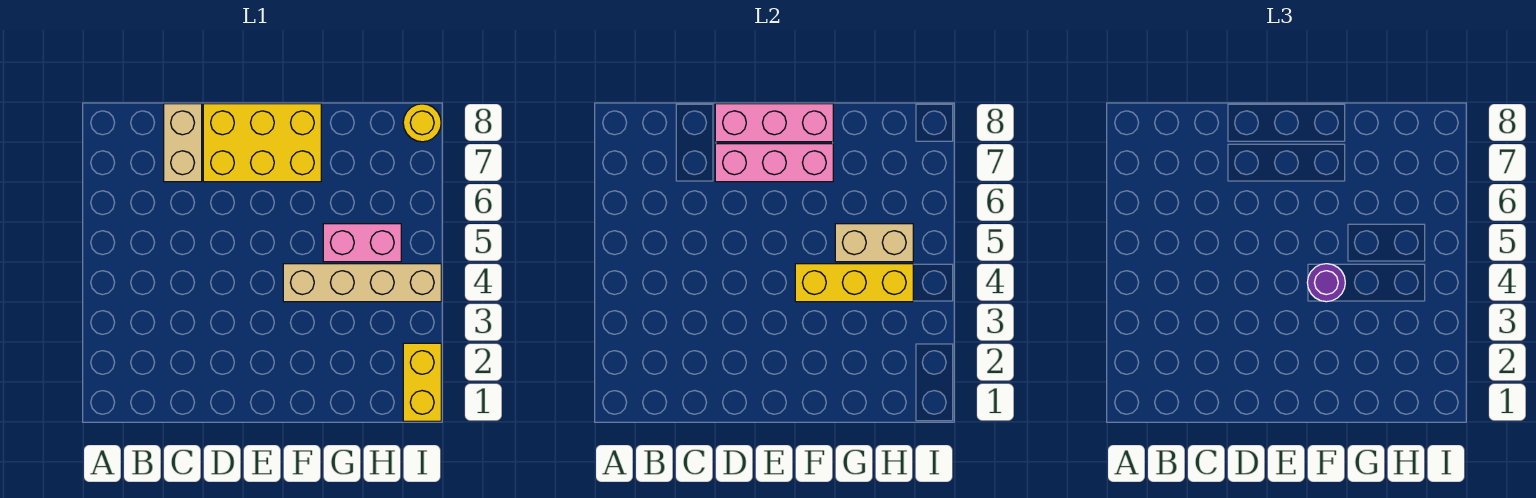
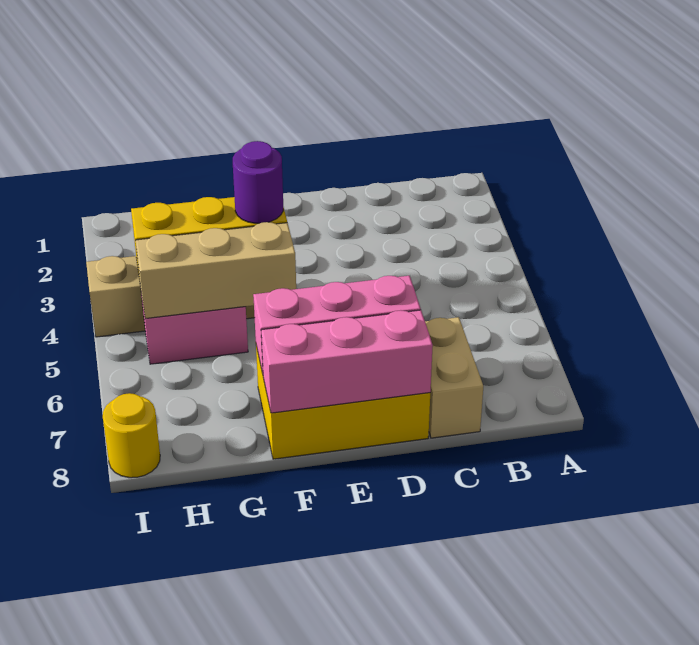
tan 1x2 brick [835,224,913,262] -> tan 1x3 brick [136,222,296,319]
yellow 1x2 brick [403,343,441,421] -> none

